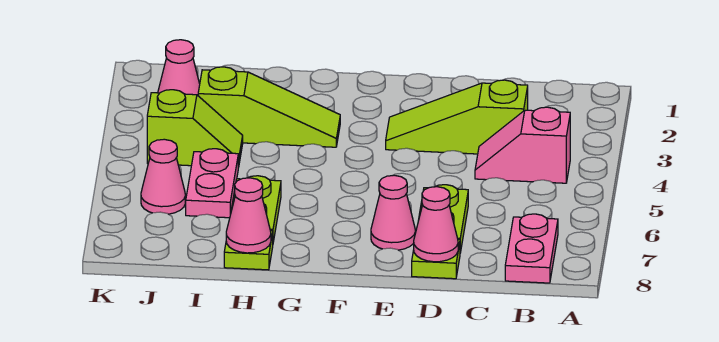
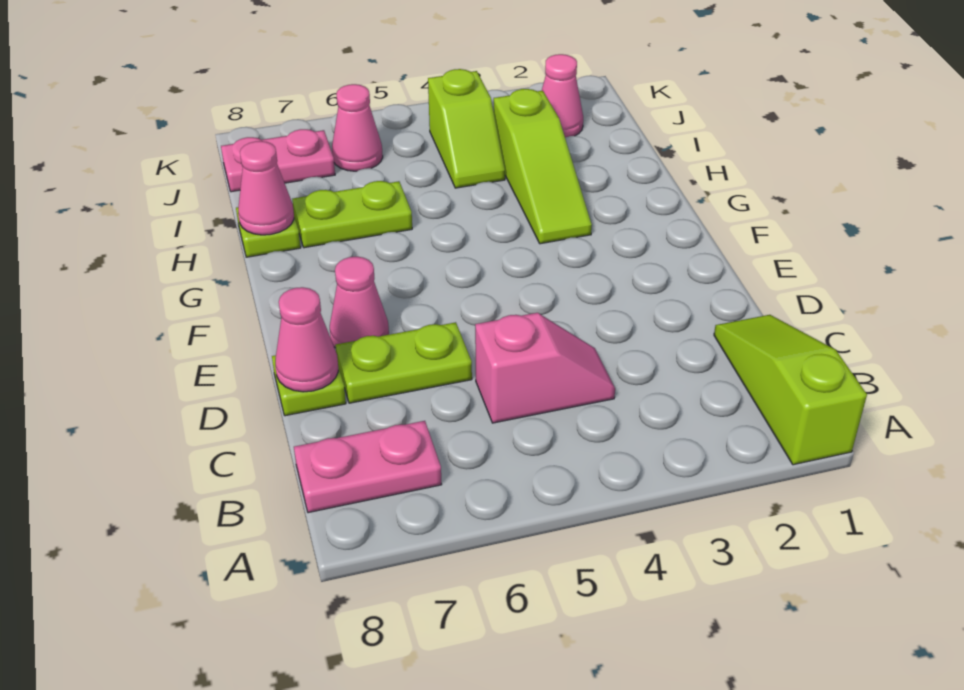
pink 1x2 slope [475,107,570,183] -> pink 1x2 slope turned to [475,313,615,423]
lime 1x3 slope [386,80,528,154] -> lime 1x3 slope moved to [714,315,867,465]
pink 1x2 plate [186,149,238,218] -> pink 1x2 plate moved to [221,129,335,192]

